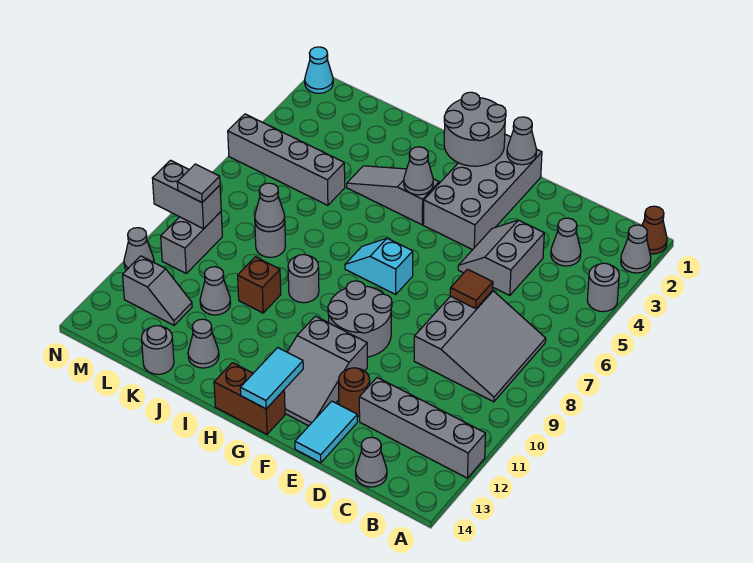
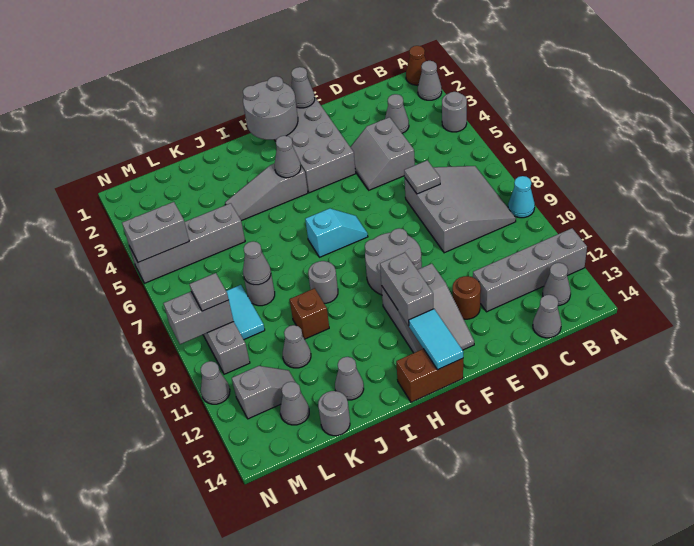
none -> grey 1x1 cone [543,263,571,306]
brown 1x1 tile [450,269,493,309] -> grey 1x1 tile [404,160,440,194]
cyan 1x2 tile [295,401,357,463] -> cyan 1x2 tile moved to [226,285,265,340]
cyan 1x2 slope [345,238,413,294] -> cyan 1x2 slope turned to [305,208,368,257]
none -> grey 1x2 brick [380,253,433,326]
none -> grey 1x1 cone [280,382,309,425]
none -> grey 1x2 brick [122,202,189,262]
cyan 1x1 cone [305,47,333,93] -> cyan 1x1 cone moved to [508,176,535,218]

